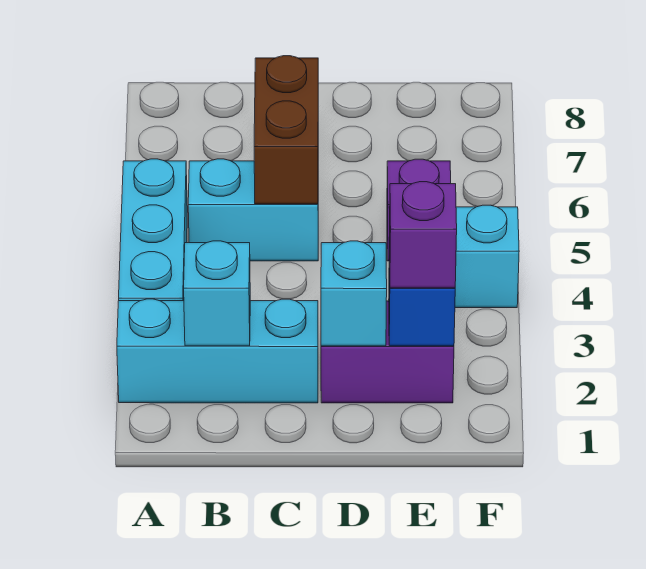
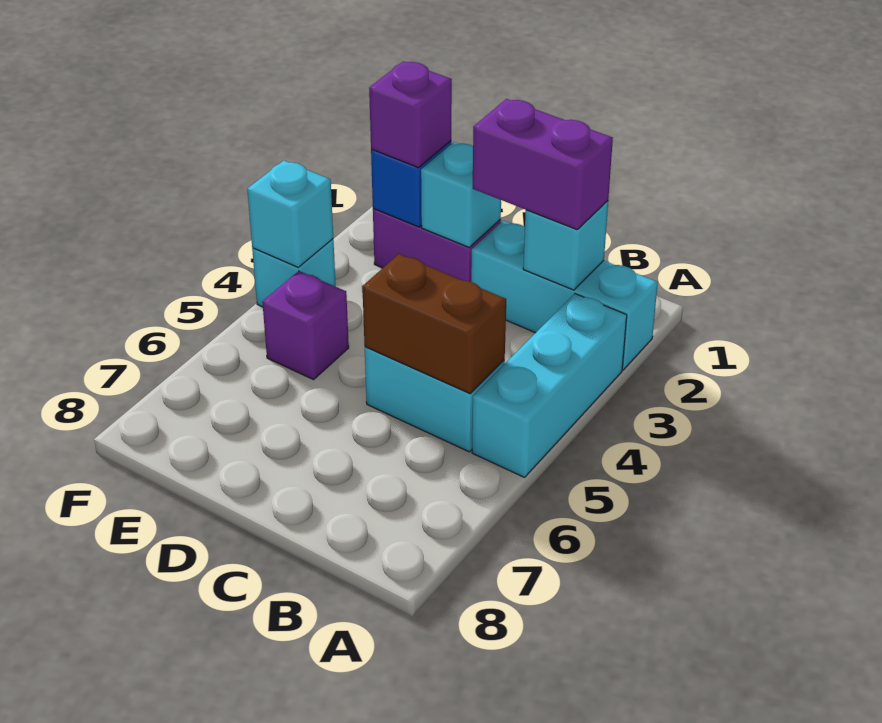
none -> purple 1x2 brick [473,99,613,229]
brown 1x2 brick [254,56,318,204] -> brown 1x2 brick turned to [362,254,506,394]
none -> cyan 1x1 brick [247,161,333,267]

